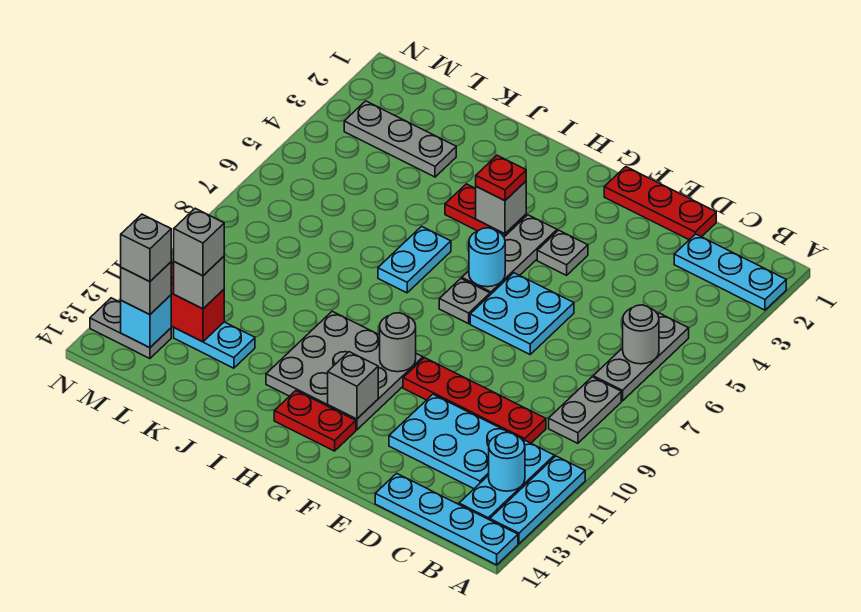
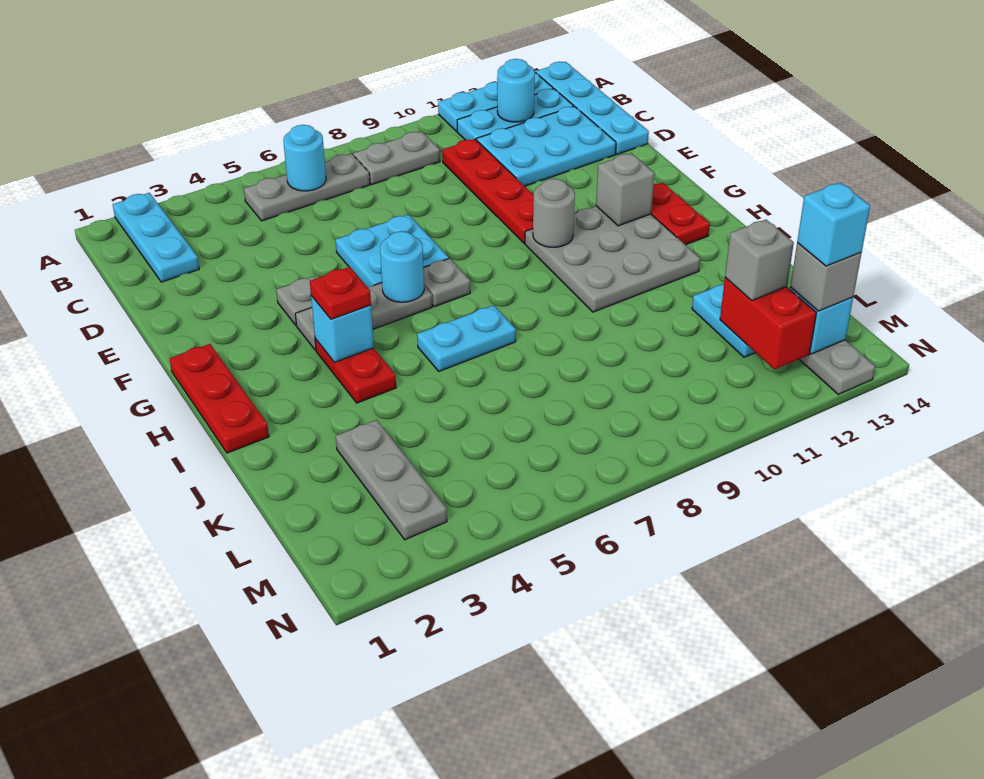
grey 1x1 round brick [623,305,659,364] -> cyan 1x1 round brick [283,125,326,191]
cyan 2x3 plate [389,394,524,489] -> cyan 2x3 plate turned to [477,106,616,186]
red 1x3 plate [604,167,716,240] -> red 1x3 plate moved to [170,344,269,453]
grey 1x1 brick [475,181,526,234] -> cyan 1x1 brick [311,296,374,362]
grey 1x1 brick [174,208,224,276] -> none
grey 1x1 brick [121,214,171,282] -> cyan 1x1 brick [797,183,870,266]

